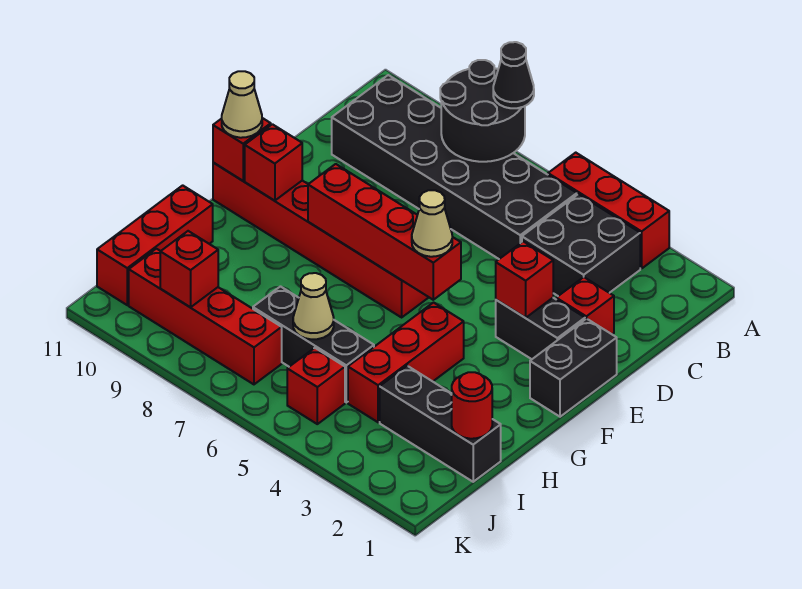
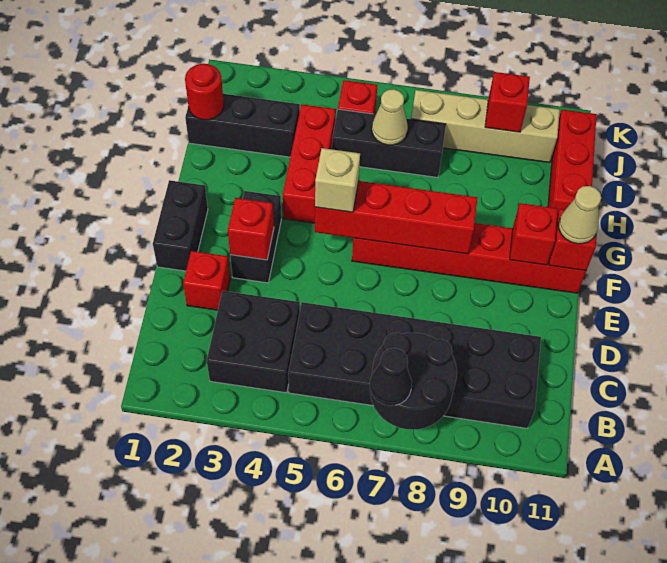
red 1x3 brick [548,153,669,268] -> none
black 1x2 brick [496,298,585,359] -> black 1x2 brick turned to [230,191,281,283]
tan 1x1 cone [412,190,452,257] -> tan 1x1 brick [315,148,360,212]
red 1x4 brick [129,249,282,384] -> tan 1x4 brick [411,90,560,163]

